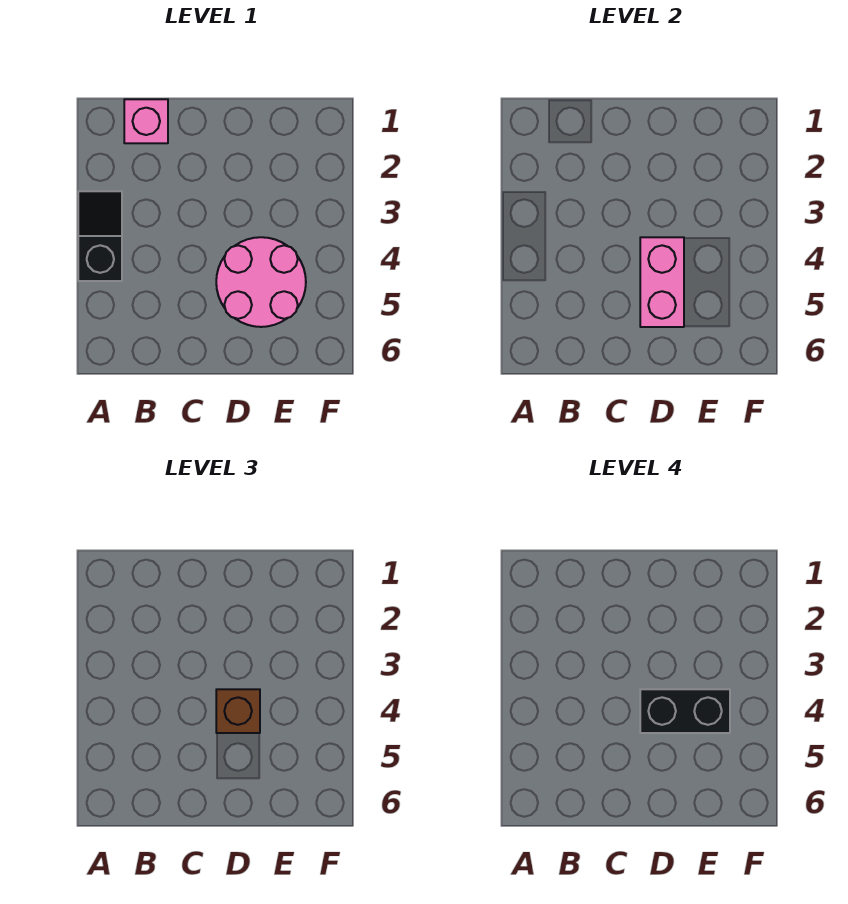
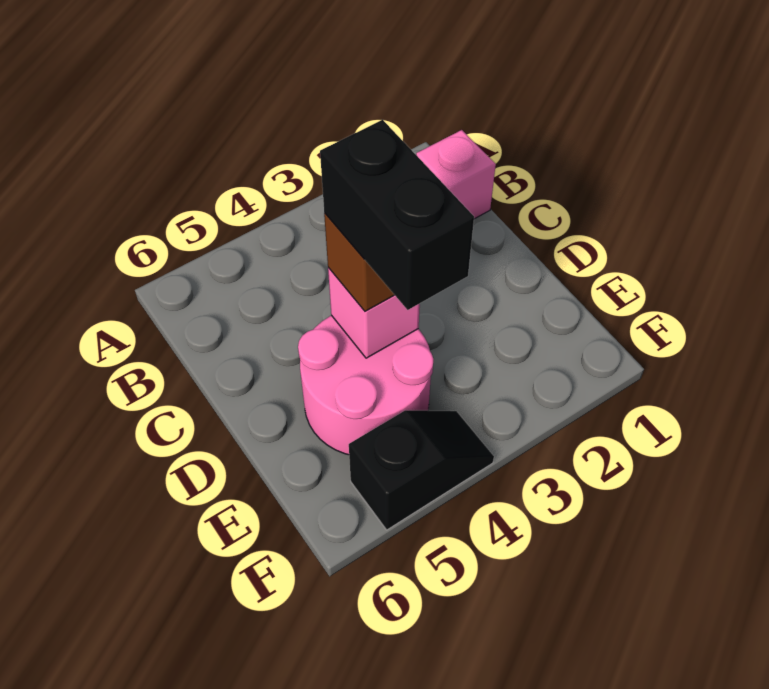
black 1x2 slope [78,191,122,281] -> black 1x2 slope moved to [349,410,494,530]
pink 1x2 brick [640,237,684,327] -> pink 1x1 brick [328,268,420,358]

